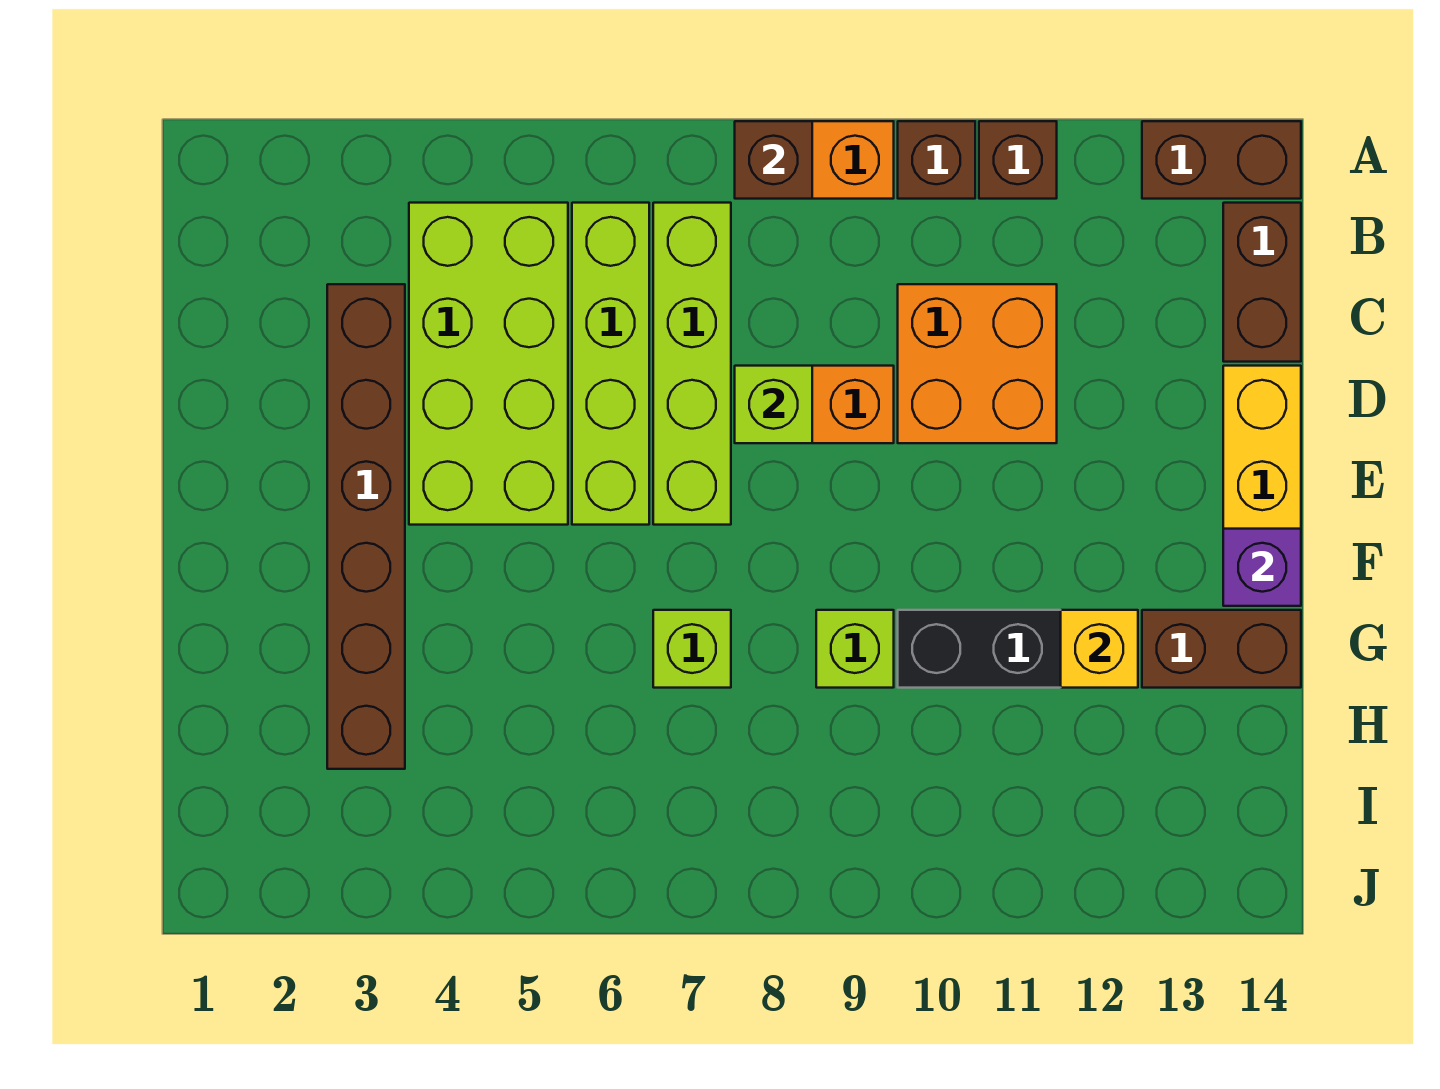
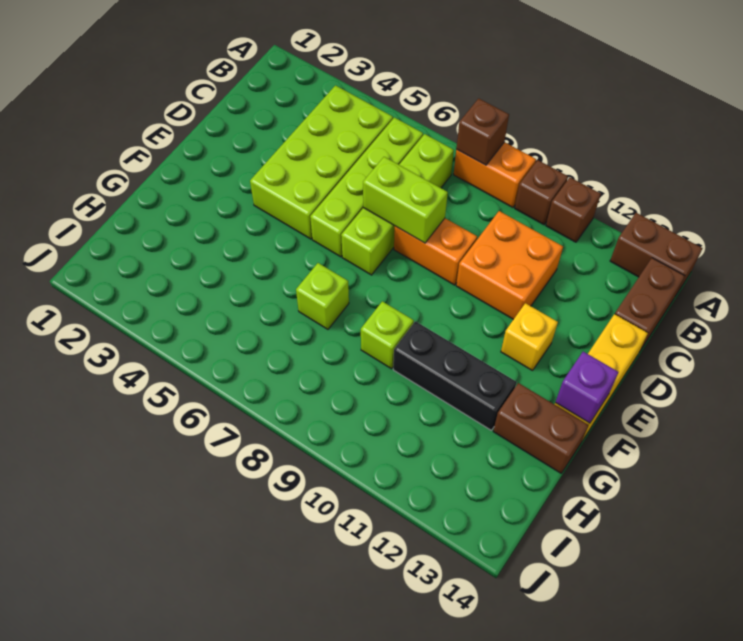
brown 1x6 brick [327,284,405,769] -> none
lime 1x1 brick [735,366,812,443] -> lime 1x2 brick [363,157,448,243]
yellow 1x1 brick [1061,610,1138,688] -> yellow 1x1 brick moved to [501,303,558,371]

